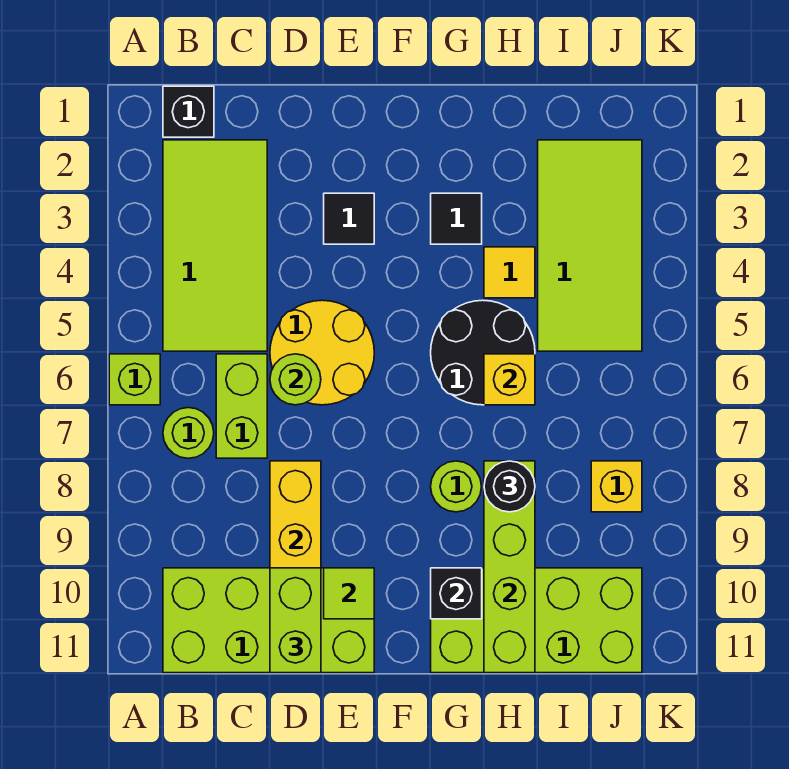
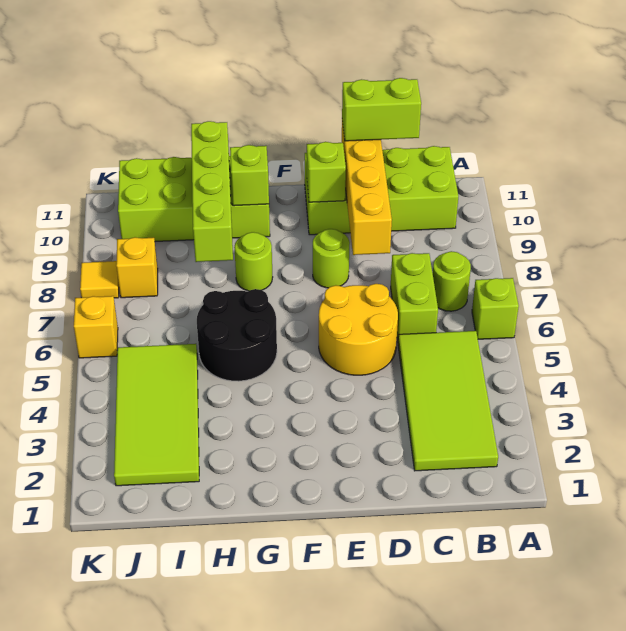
black 1x1 brick [163,86,214,137] -> none
lime 1x1 round brick [270,354,321,405] -> lime 1x1 round brick moved to [313,229,350,288]
lime 1x2 brick [270,568,321,673] -> lime 1x2 brick turned to [342,78,421,141]
black 1x1 tile [324,193,374,244] -> none
lime 1x1 tile [324,568,374,619] -> lime 1x1 brick [307,142,346,202]
black 1x1 tile [431,193,482,244] -> none
black 1x1 brick [431,568,482,619] -> lime 1x1 brick [230,145,269,206]
yellow 1x1 tile [484,247,535,298] -> yellow 1x1 tile moved to [80,261,119,298]
yellow 1x1 brick [484,354,535,405] -> yellow 1x1 brick moved to [74,296,118,358]
black 1x1 round brick [484,461,535,512] -> none

